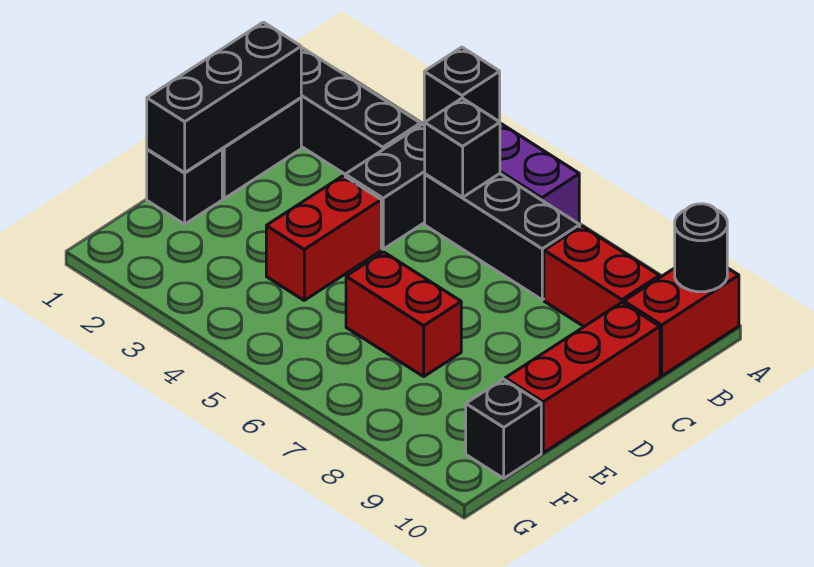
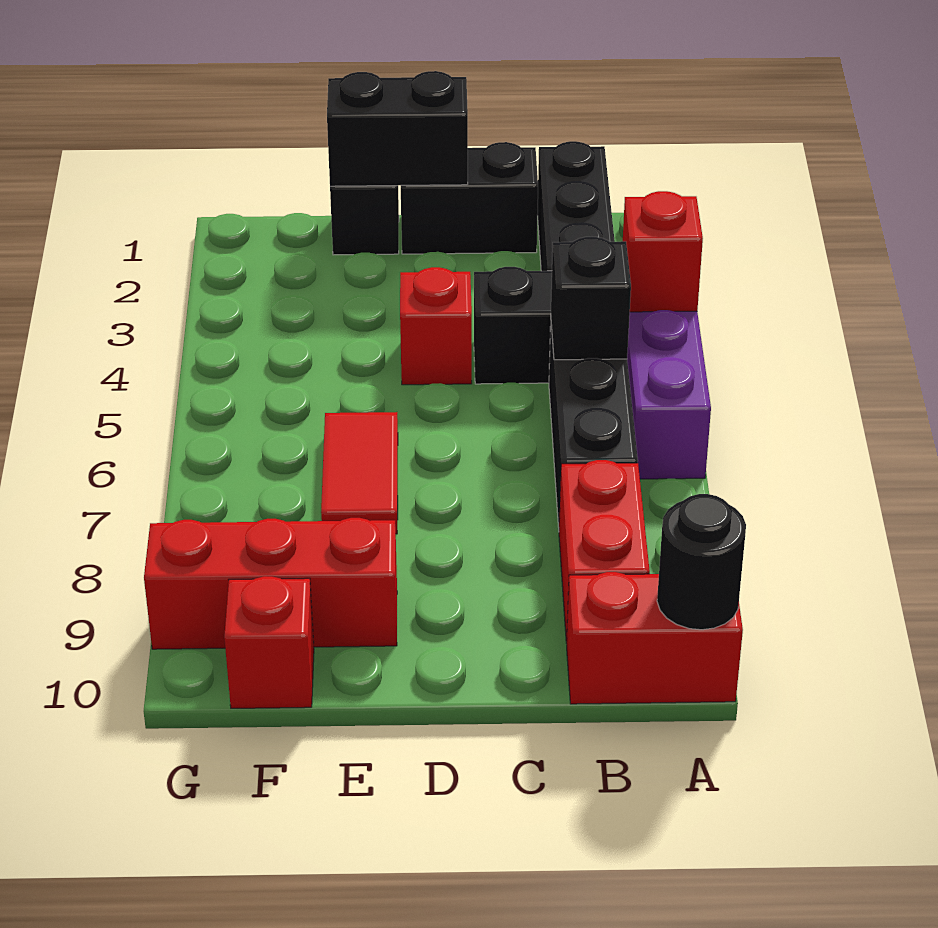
black 1x1 brick [424,47,500,123] -> red 1x1 brick [623,191,703,312]
black 1x3 brick [147,22,301,173] -> black 1x2 brick [327,71,468,186]
red 1x3 brick [505,302,660,453] -> red 1x3 brick moved to [144,518,397,649]
red 1x2 brick [266,176,381,300] -> red 1x1 brick [400,267,472,385]
red 1x2 brick [346,252,461,376] -> red 1x2 tile [321,412,398,534]
black 1x1 brick [466,379,541,478] -> red 1x1 brick [224,576,314,708]

